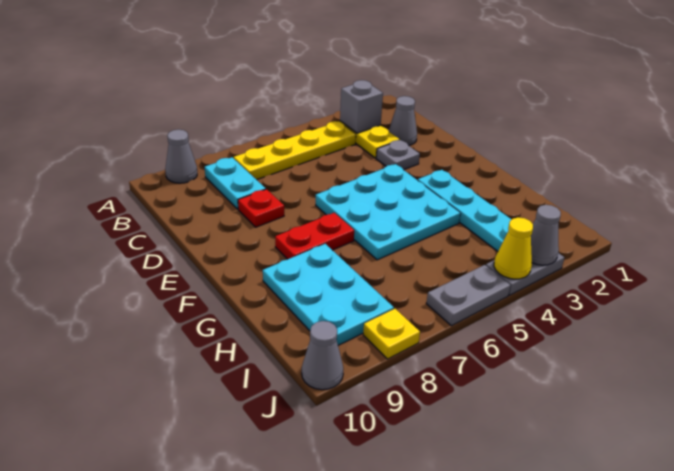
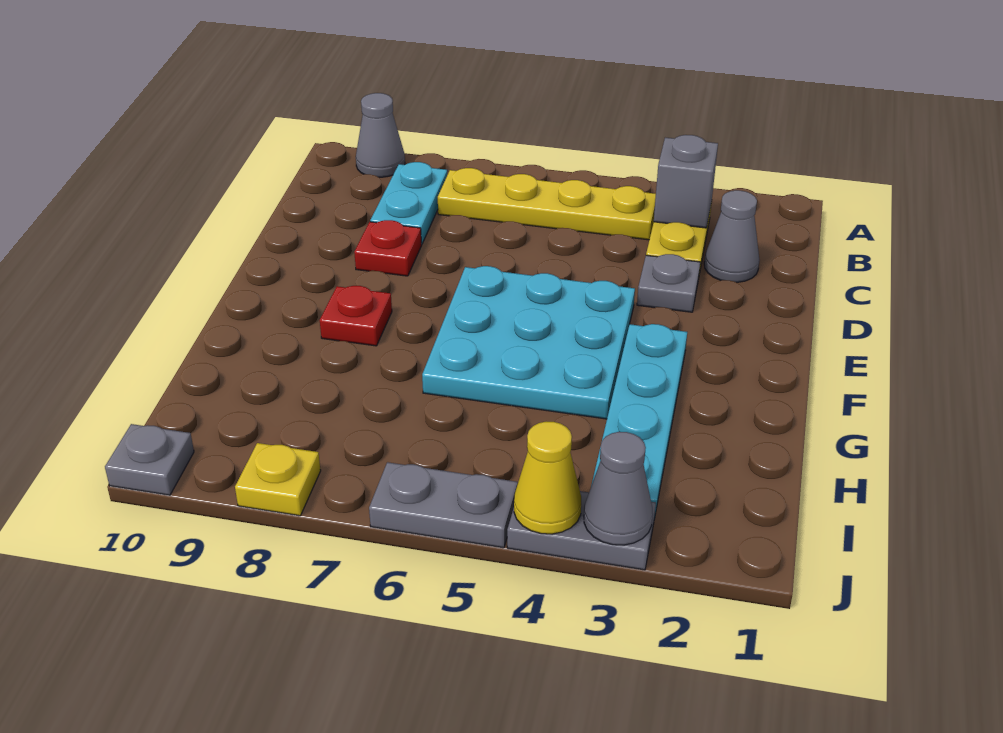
red 1x2 plate [275,213,354,259] -> red 1x1 plate [320,286,392,346]
cyan 2x3 plate [263,244,394,345] -> none
grey 1x1 cone [302,321,343,390] -> grey 1x1 plate [105,424,194,495]

